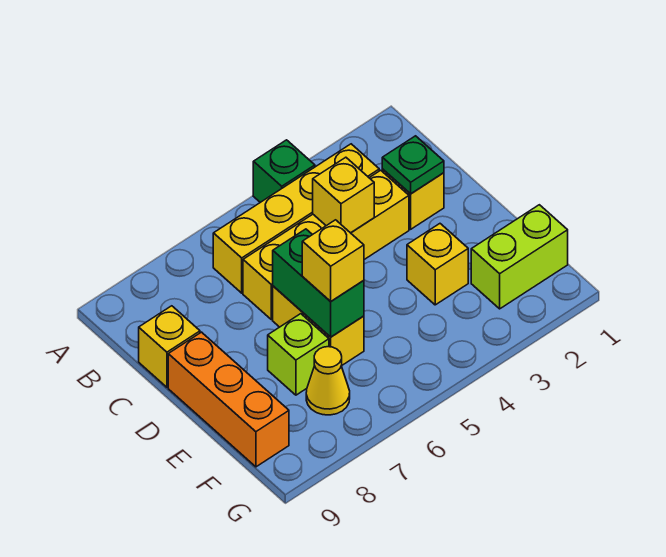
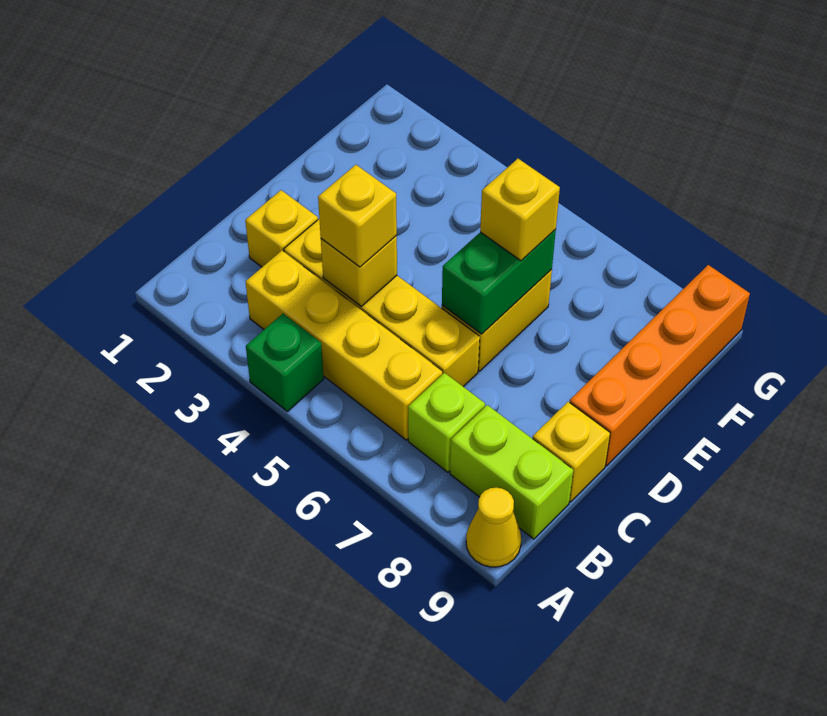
green 1x1 plate [382,136,444,194] -> none
orange 1x3 brick [168,332,289,467] -> orange 1x4 brick [570,265,750,466]
yellow 1x1 brick [407,224,468,305] -> yellow 1x1 brick moved to [318,165,397,267]
lime 1x1 brick [268,314,329,395] -> lime 1x1 brick moved to [408,373,485,472]
lime 1x2 brick [471,205,568,309] -> lime 1x2 brick moved to [450,405,573,539]
yellow 1x1 cone [306,347,350,415] -> yellow 1x1 cone moved to [466,487,521,567]

